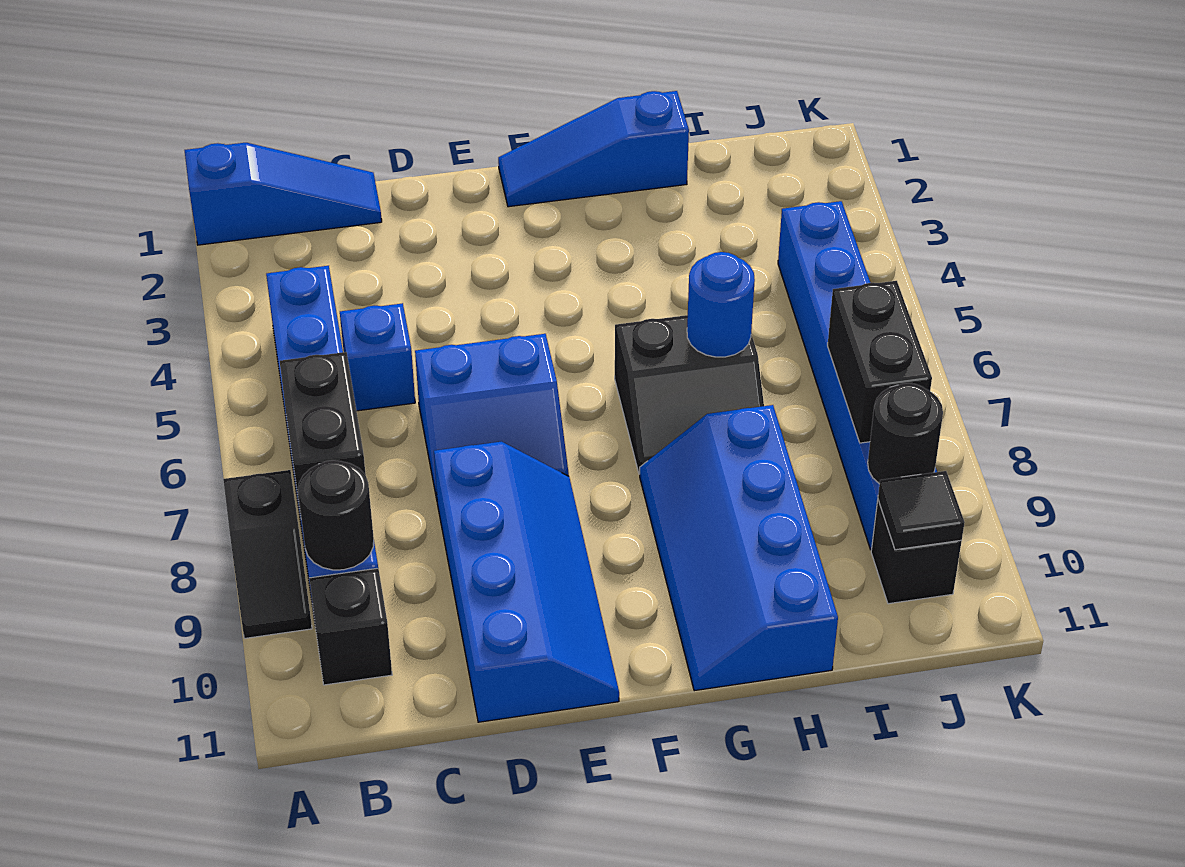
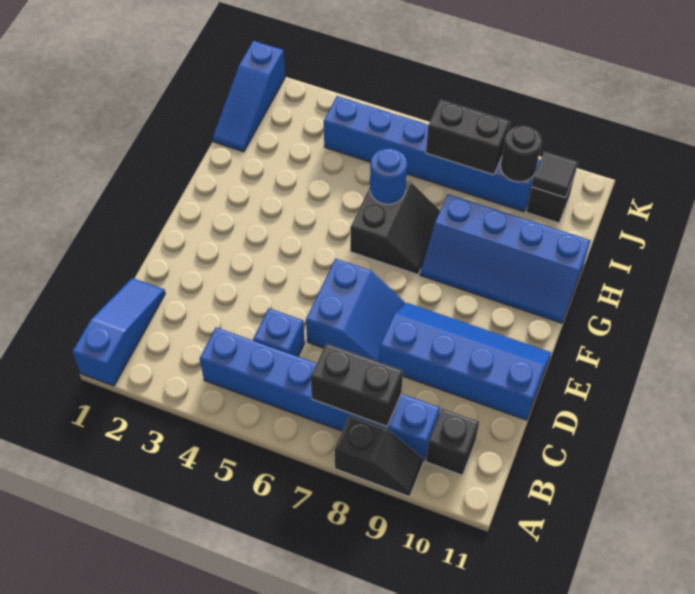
black 1x1 round brick [298,460,374,570] -> none
blue 1x3 slope [498,91,689,207] -> blue 1x3 slope moved to [213,41,285,152]

